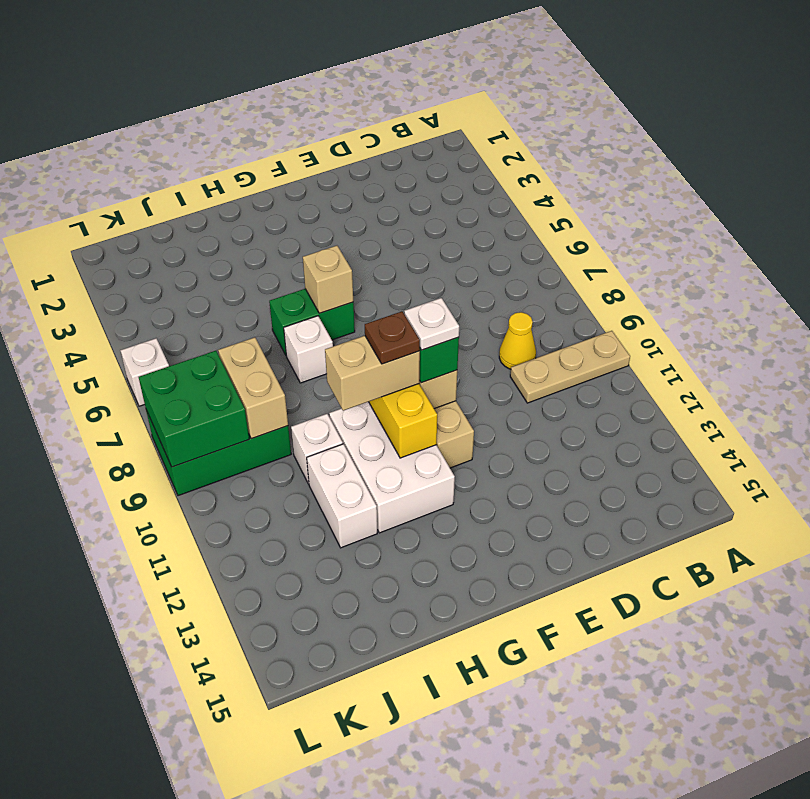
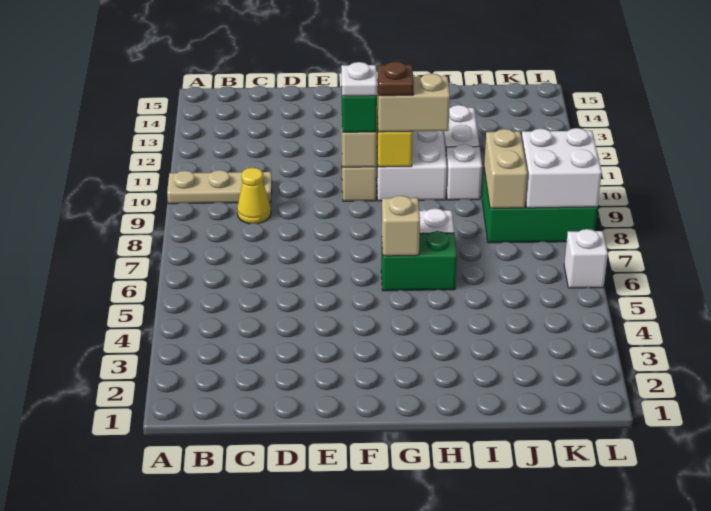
green 2x2 brick [139,351,249,467] -> white 2x2 brick [522,128,602,208]

